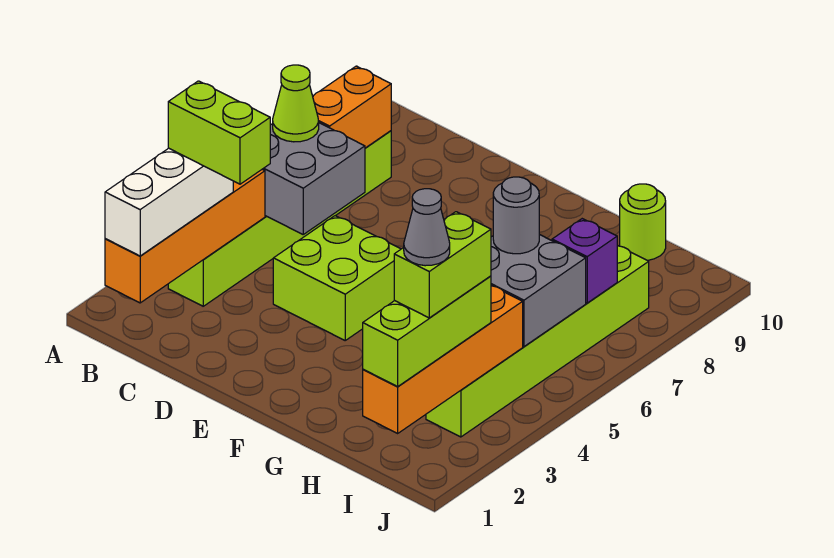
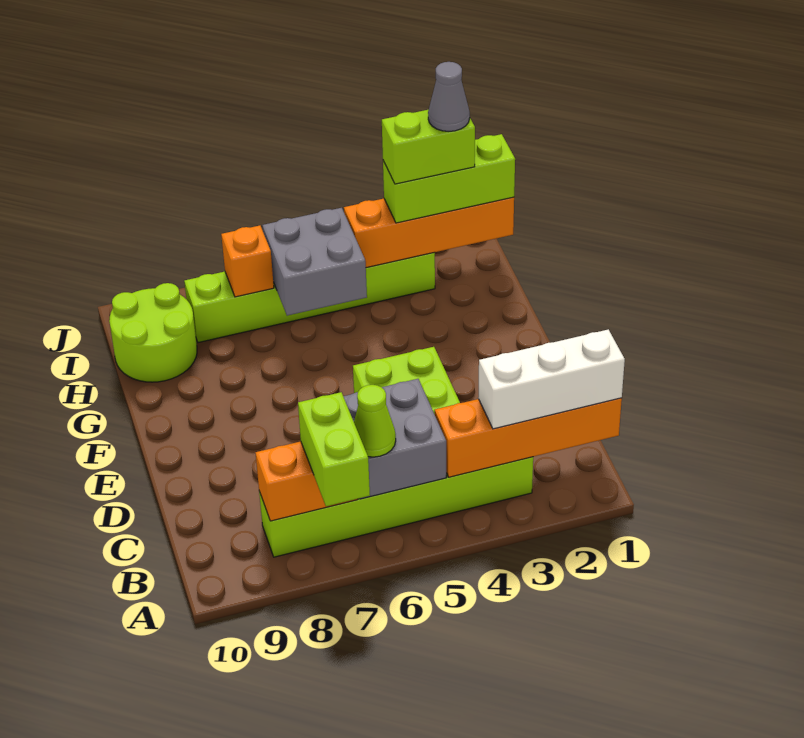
lime 1x2 brick [168,81,270,184] -> lime 1x2 brick moved to [298,392,370,506]
grey 1x1 round brick [493,177,539,254] -> none
lime 1x1 round brick [620,184,666,260] -> lime 2x2 round brick [109,283,197,382]
purple 1x1 brick [552,219,617,303] -> orange 1x1 brick [221,225,274,297]

